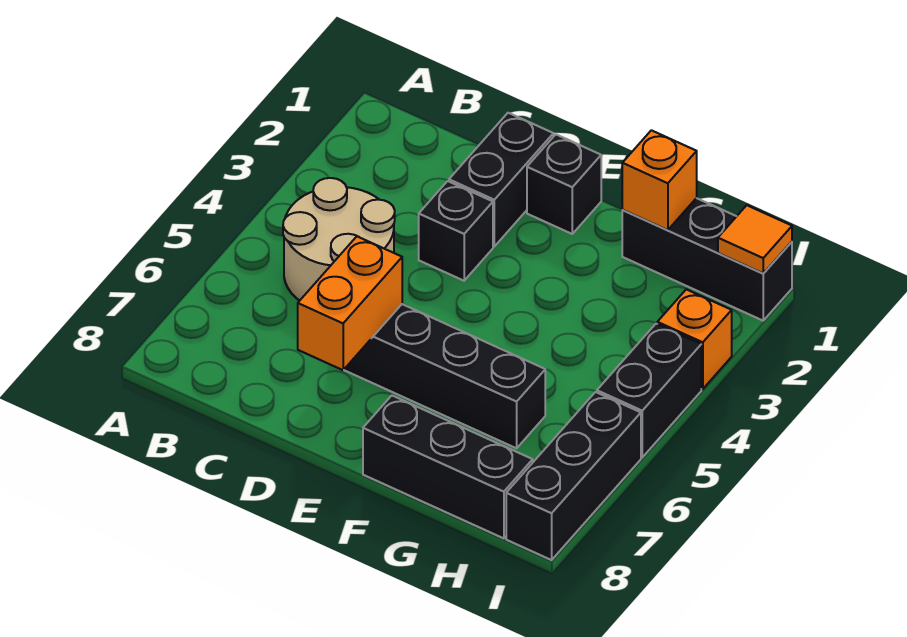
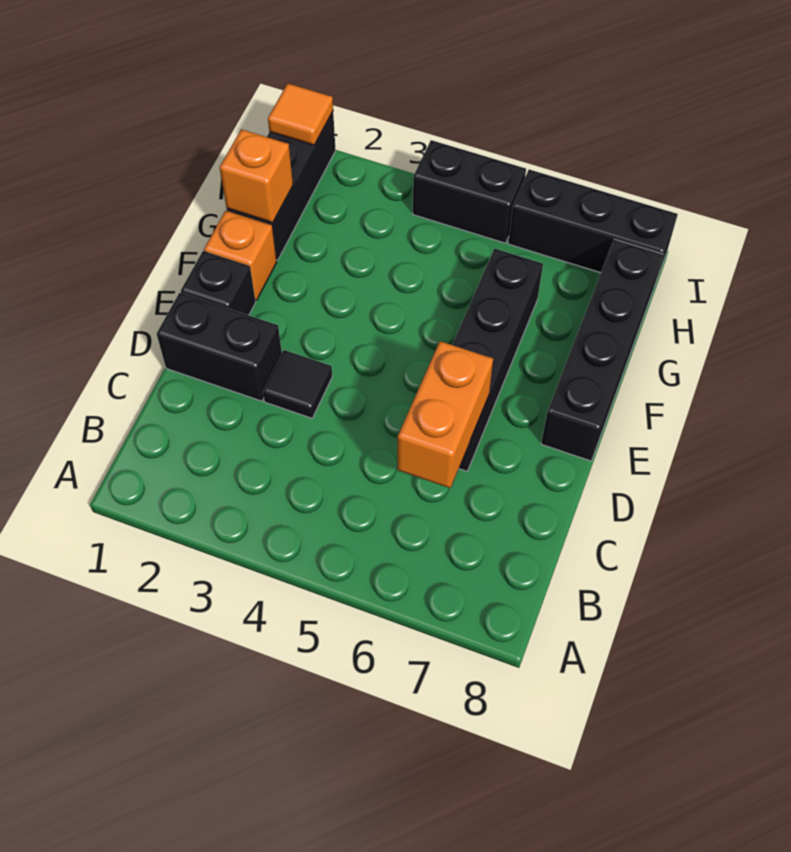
tan 2x2 round brick [283,178,395,301] -> none
black 1x1 brick [419,181,493,281] -> black 1x1 tile [263,350,332,418]
orange 1x2 brick [298,236,402,370] -> orange 1x2 brick turned to [398,341,493,488]
black 1x3 brick [363,395,533,538] -> black 1x4 brick [541,239,663,461]
orange 1x1 brick [657,289,732,389] -> orange 1x1 brick moved to [204,211,277,300]

